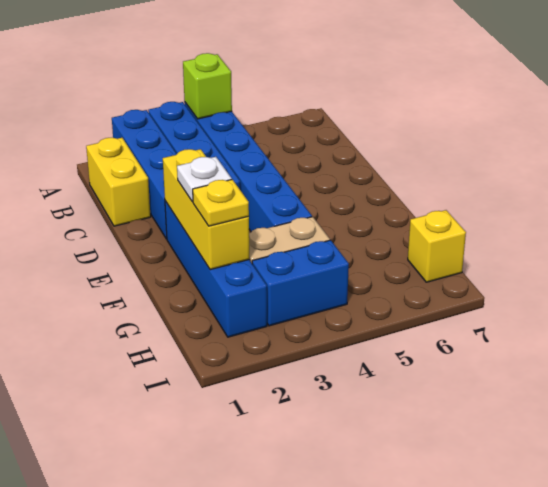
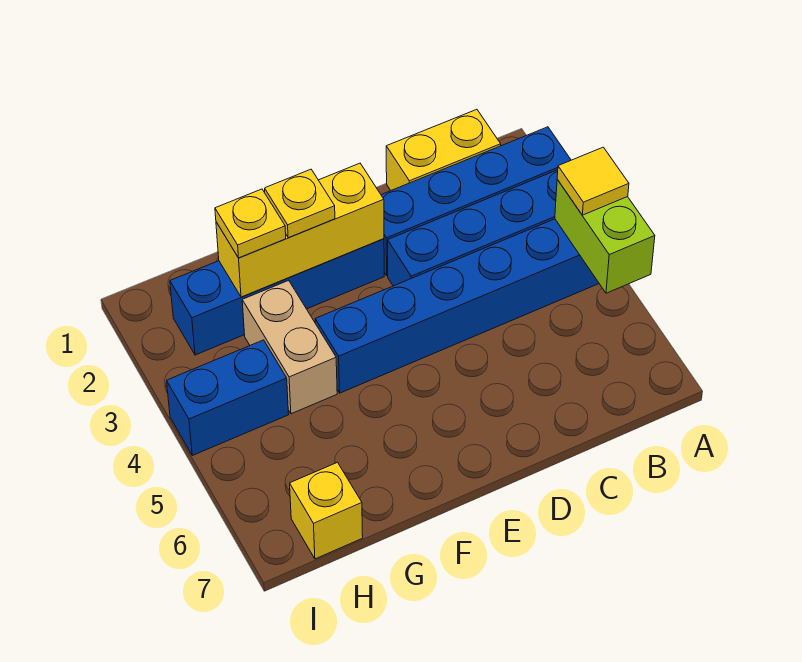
lime 1x1 brick [183,53,232,119] -> lime 1x2 brick [555,180,655,293]
none -> yellow 1x1 tile [557,147,629,215]
white 1x1 plate [177,157,232,202] -> yellow 1x1 plate [265,169,335,238]
blue 1x2 brick [252,240,349,326] -> blue 1x2 brick turned to [167,340,289,455]

